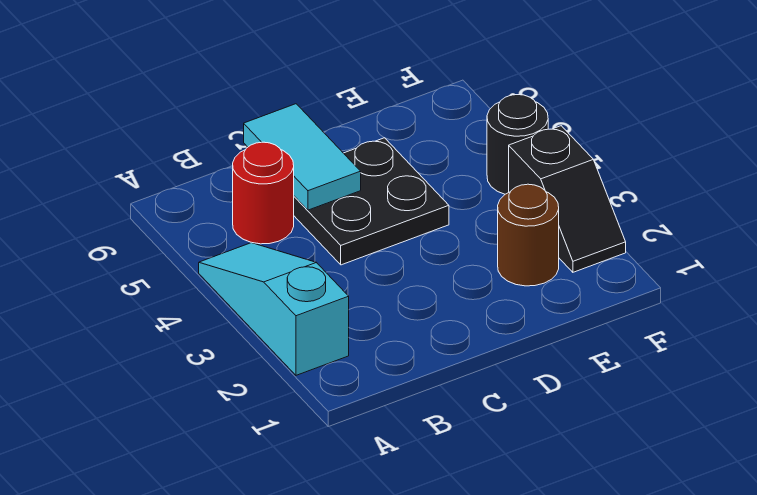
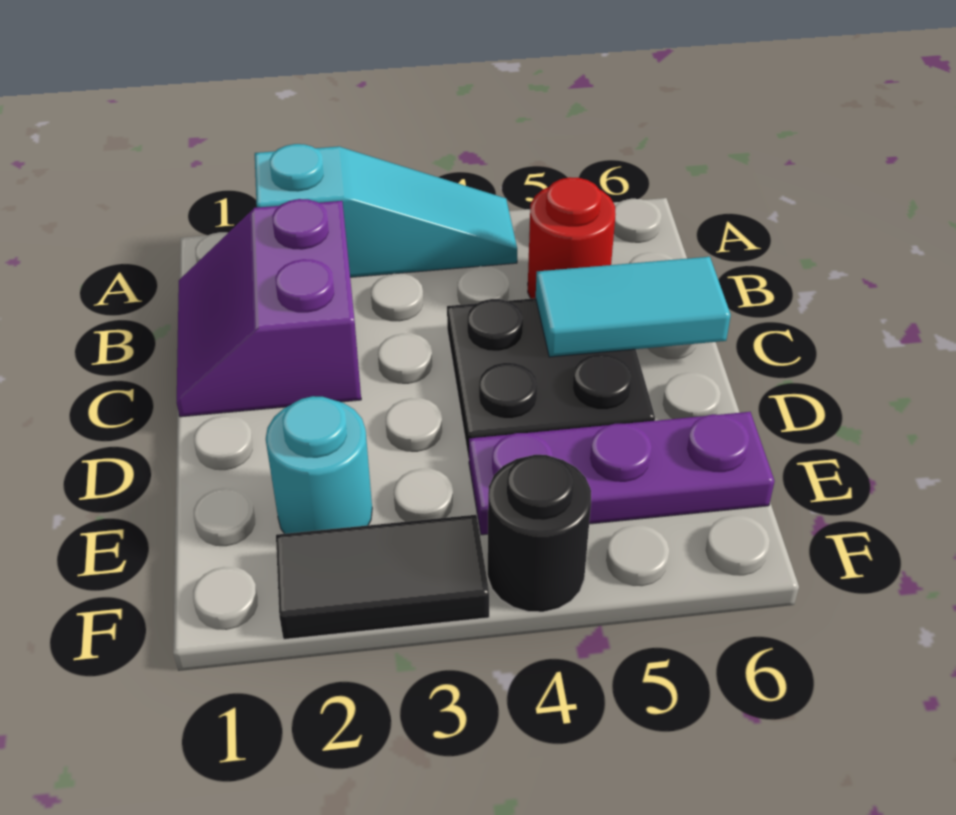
none -> purple 2x2 slope [177,199,361,417]
brown 1x1 round brick [498,184,559,286] -> cyan 1x1 round brick [266,396,372,534]
none -> purple 1x3 plate [469,412,775,535]
black 1x2 slope [509,126,626,272] -> black 1x2 tile [276,515,489,639]

